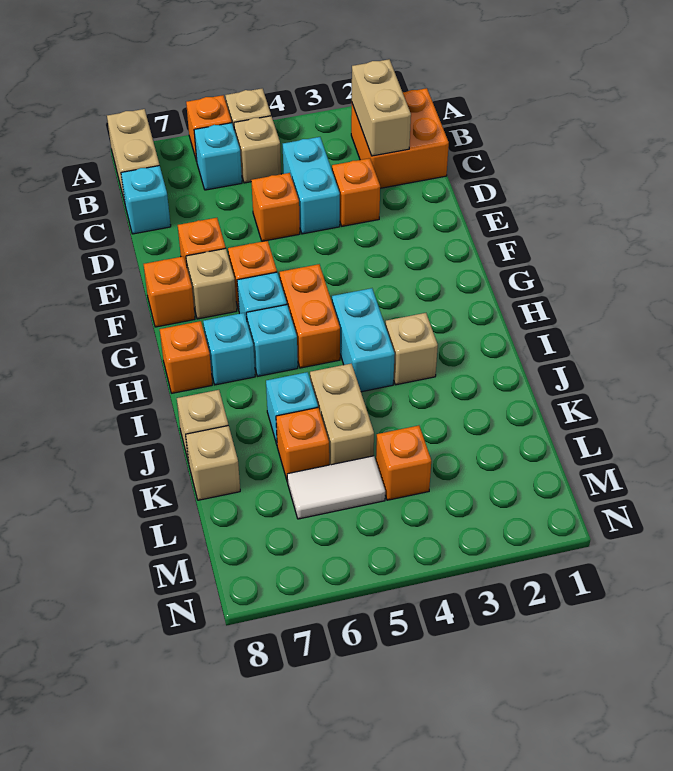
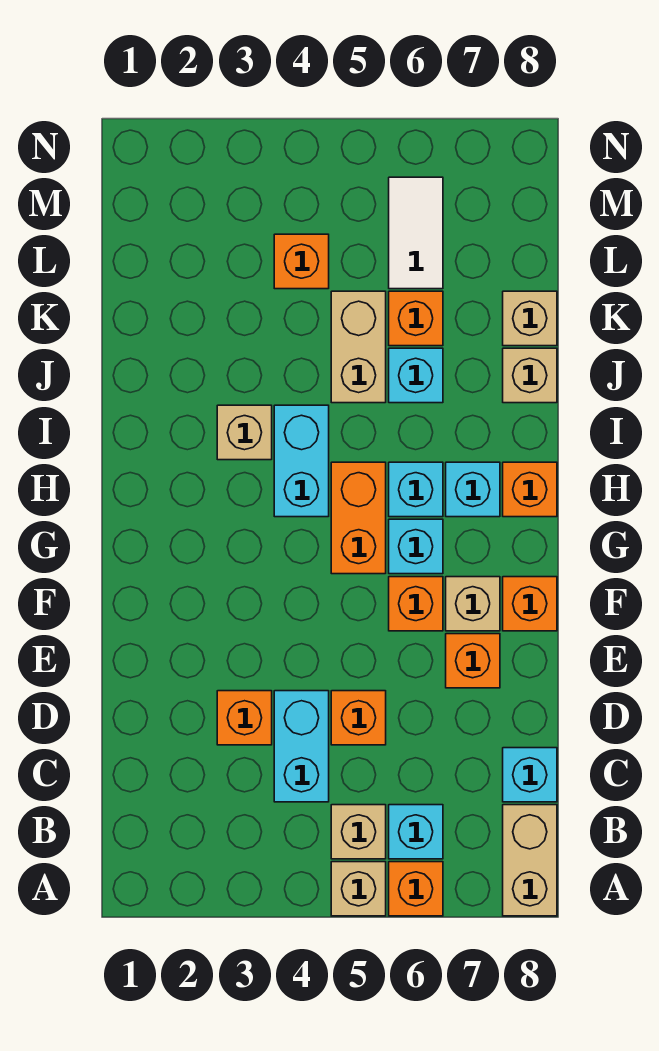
orange 2x2 brick [351,88,449,188] -> none
tan 1x2 brick [352,59,411,156] -> none
white 1x2 tile [287,456,385,519] -> white 1x2 tile turned to [389,177,443,289]

